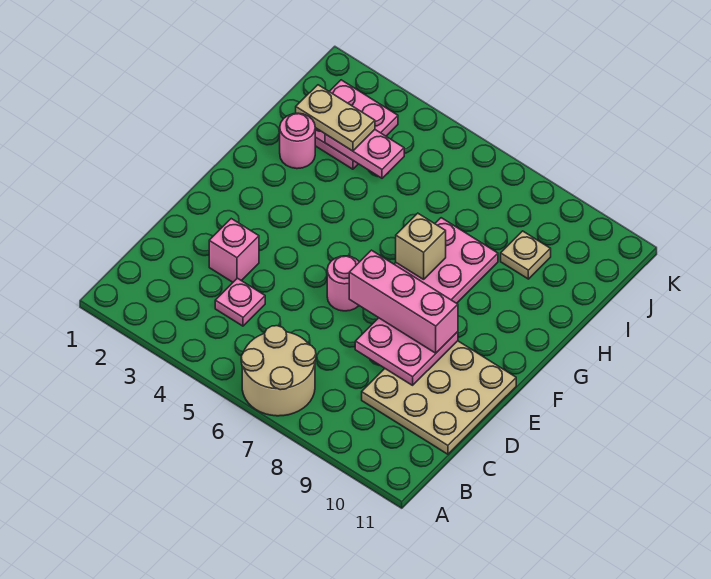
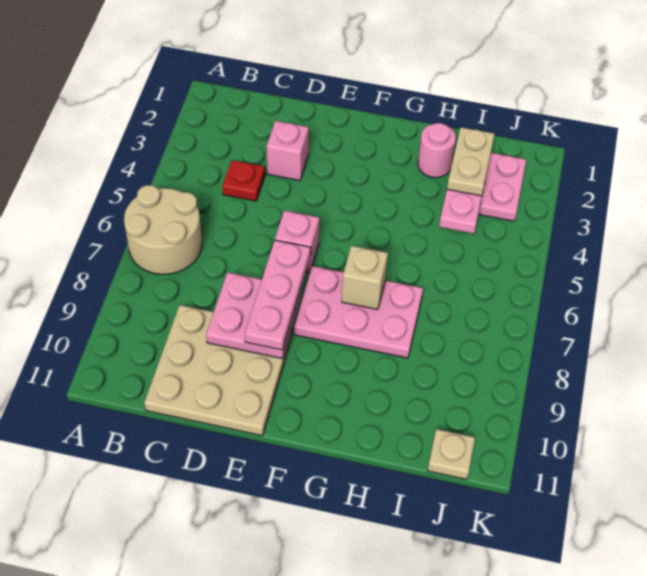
pink 1x1 plate [215,278,265,326] -> red 1x1 plate [222,160,265,201]
pink 1x1 round brick [327,256,359,311] -> pink 1x1 brick [275,211,319,273]
pink 1x3 brick [349,250,458,353] -> pink 1x3 plate [245,240,311,350]
tan 1x1 plate [501,231,551,279] -> tan 1x1 plate moved to [428,429,475,479]

